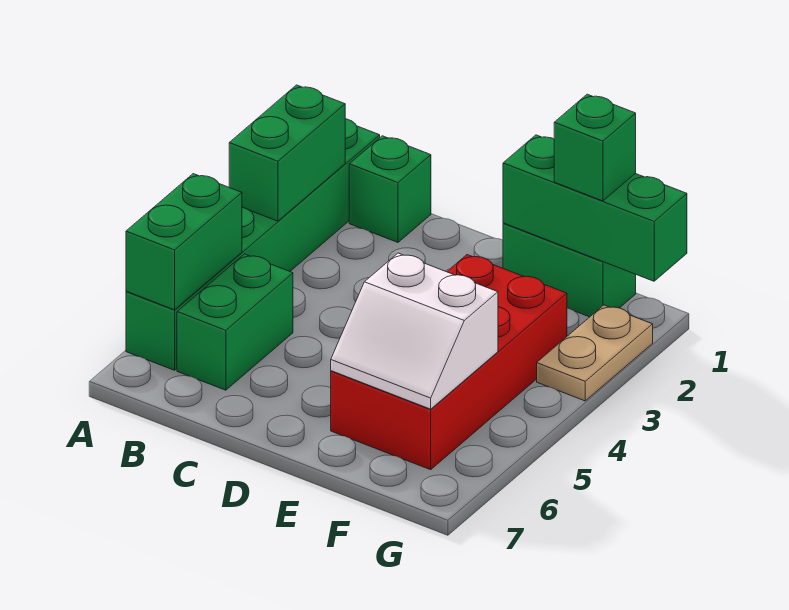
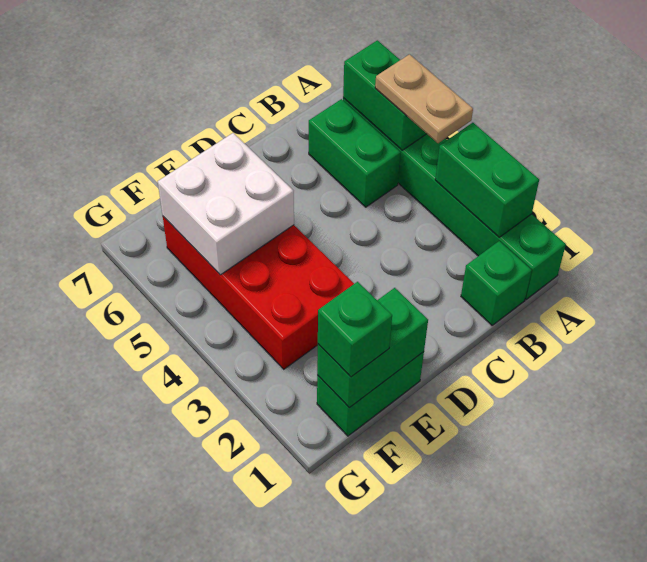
green 1x3 brick [503,135,687,281] -> green 1x2 brick [317,288,428,408]
white 2x2 slope [331,253,498,409] -> white 2x2 brick [158,133,294,275]
tan 1x2 plate [537,305,653,401] -> tan 1x2 plate moved to [375,54,473,143]

